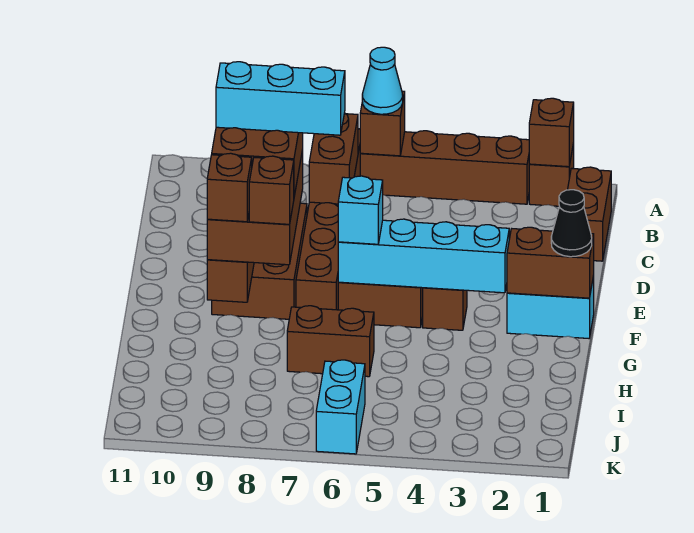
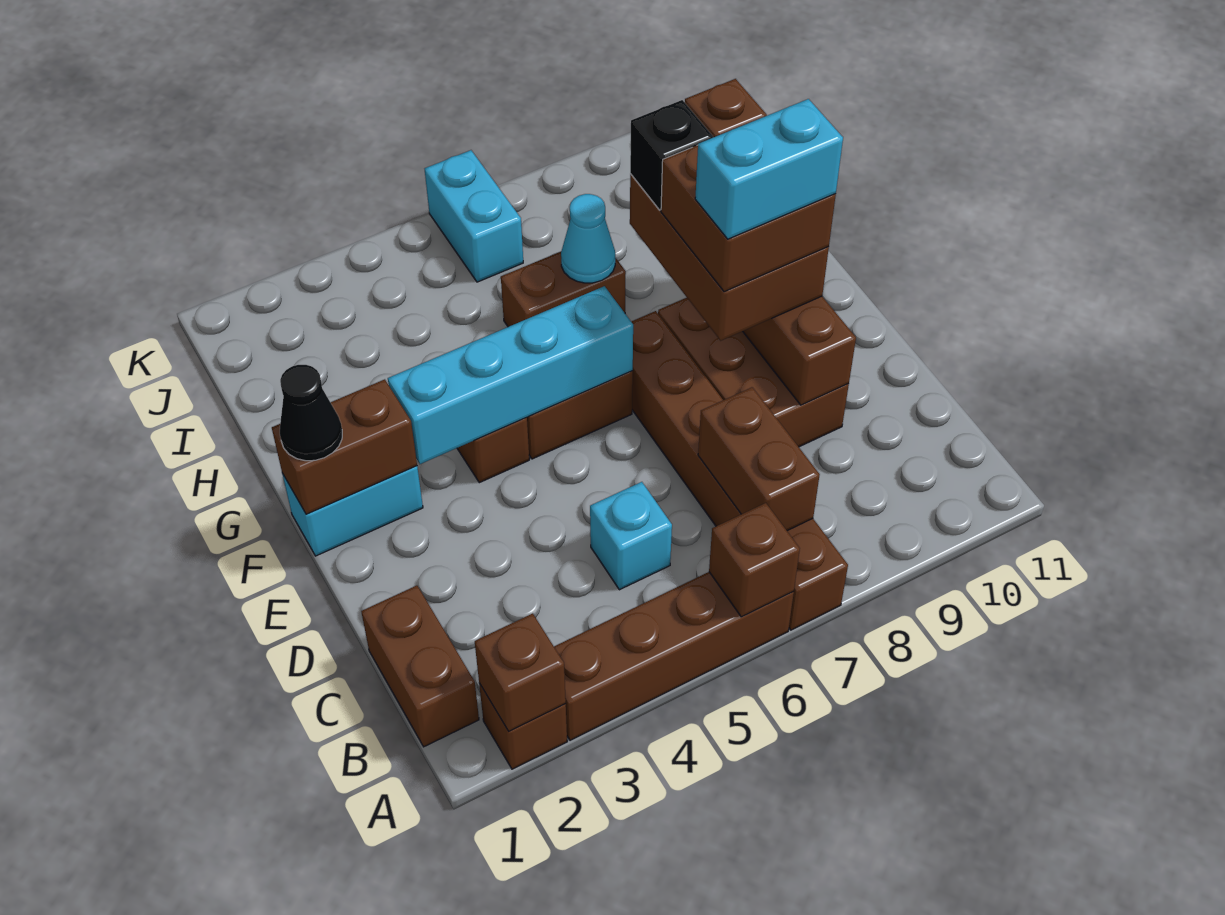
cyan 1x1 cone [362,47,403,114] -> cyan 1x1 cone moved to [561,194,615,283]
cyan 1x3 brick [216,62,345,135] -> cyan 1x2 brick [695,99,843,239]
cyan 1x1 brick [338,176,383,244] -> cyan 1x1 brick moved to [590,482,672,590]
brown 1x1 brick [249,156,294,224] -> black 1x1 brick [630,100,713,210]

